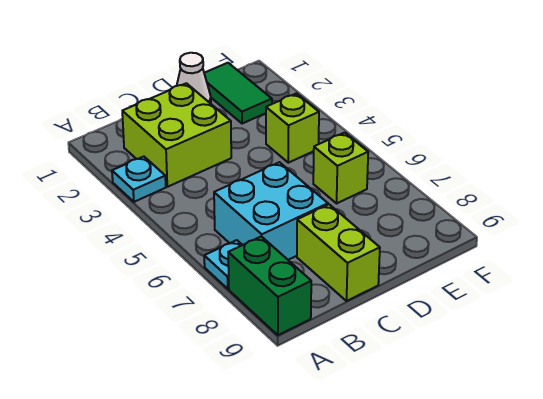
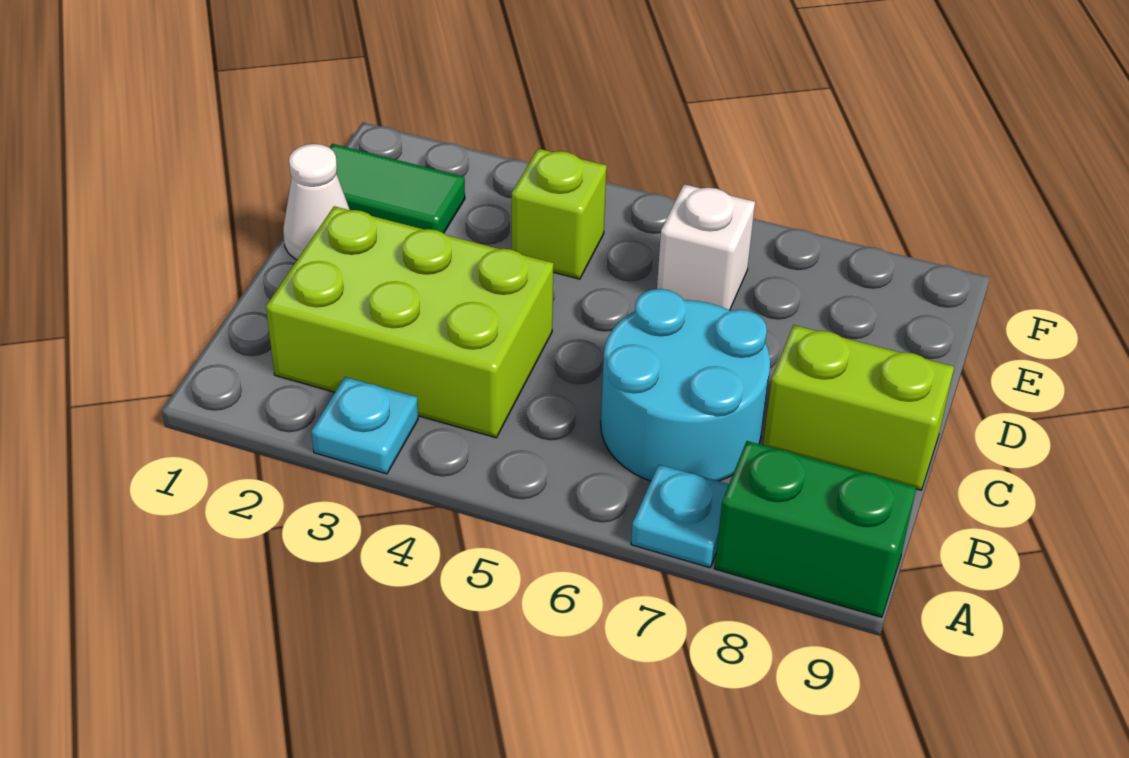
lime 2x2 brick [122,83,231,187] -> lime 2x3 brick [266,206,554,438]
cyan 2x2 brick [214,162,328,260] -> cyan 2x2 round brick [601,289,770,481]
lime 1x1 brick [313,133,368,203] -> white 1x1 brick [657,184,755,310]

